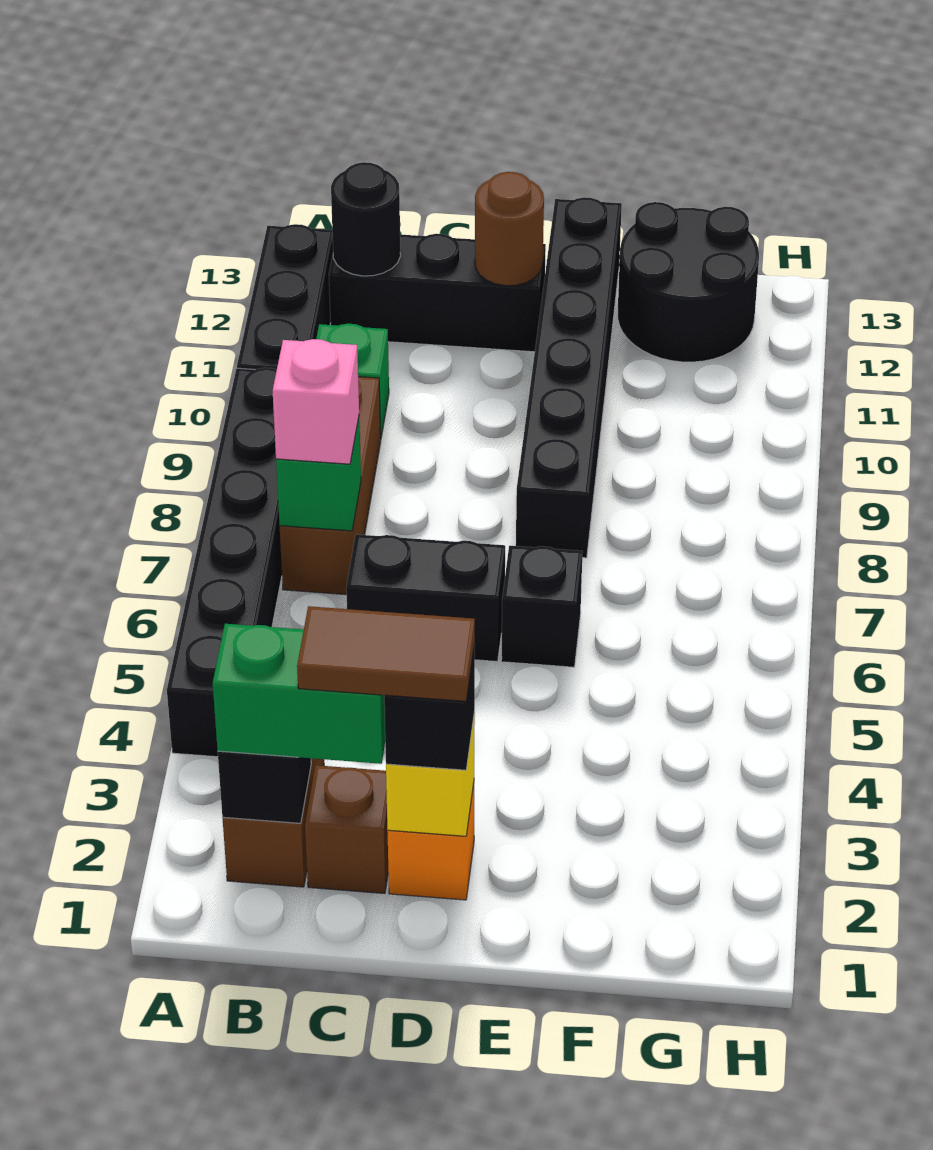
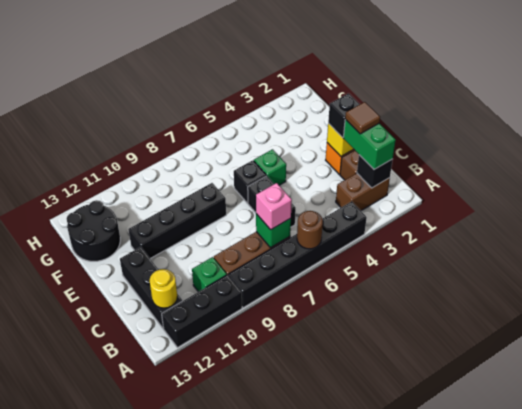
black 1x1 round brick [331,162,401,276] -> yellow 1x1 round brick [150,269,177,308]
brown 1x2 tile [297,606,475,701] -> brown 1x1 tile [345,102,380,134]
brown 1x1 round brick [475,172,544,286] -> brown 1x1 round brick moved to [297,211,323,249]
none -> green 1x1 brick [254,149,286,185]
black 1x6 brick [516,197,622,558] -> black 1x4 brick [128,183,226,259]

